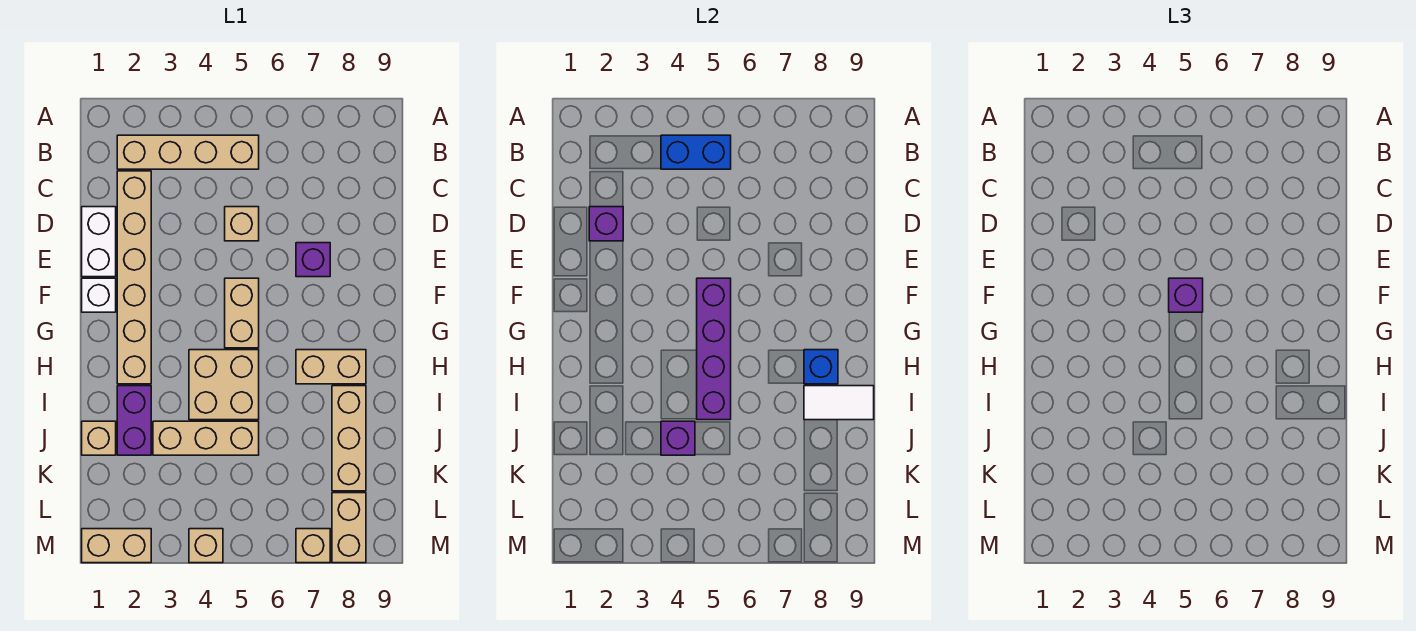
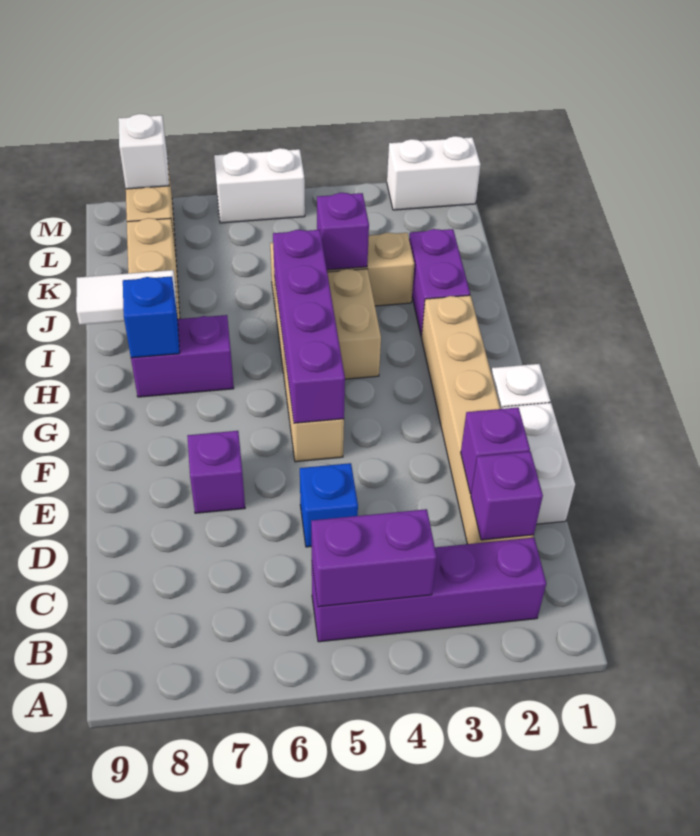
tan 1x4 brick [117,135,259,169] -> purple 1x4 brick [312,538,546,642]
blue 1x2 brick [661,135,731,169] -> purple 1x2 brick [311,509,437,607]
tan 1x1 brick [225,207,259,241] -> blue 1x1 brick [300,463,358,547]
purple 1x1 brick [1169,278,1203,312] -> purple 1x1 brick moved to [471,451,543,540]
tan 1x2 brick [296,350,366,384] -> purple 1x2 brick [131,315,234,397]
tan 1x1 brick [82,421,116,455] -> none
tan 1x2 brick [82,529,151,563] -> white 1x2 brick [387,136,481,210]
tan 1x1 brick [189,529,223,563] -> none
none -> white 1x2 brick [214,148,305,223]
tan 1x1 brick [296,529,330,563] -> none
none -> white 1x1 brick [118,114,169,189]

